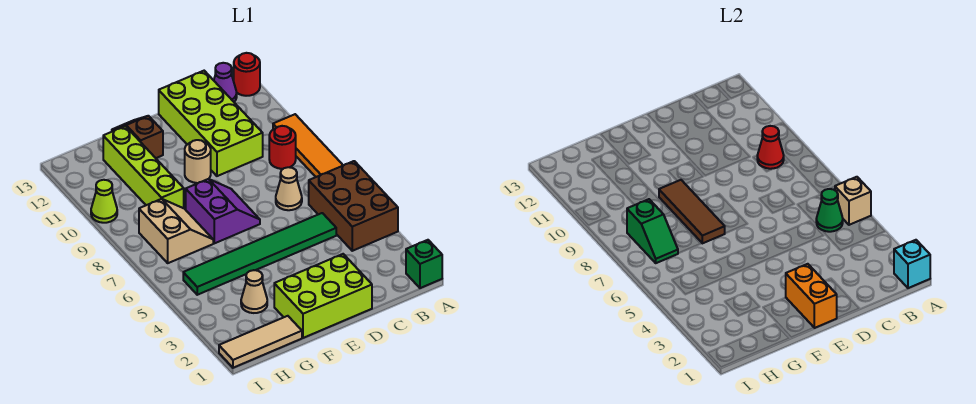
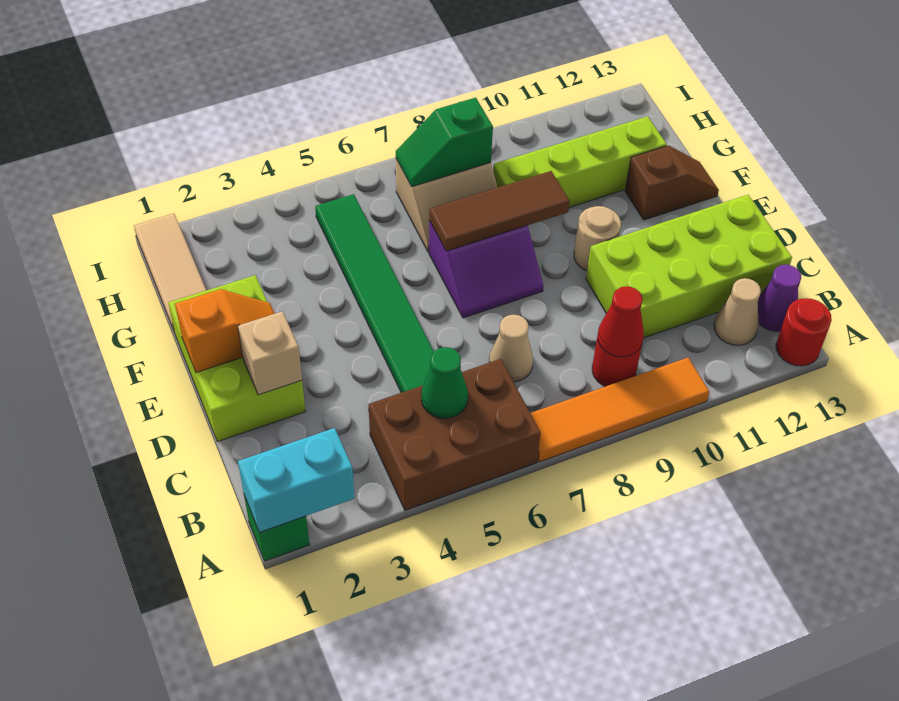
cyan 1x1 brick [894,240,930,288] -> cyan 1x2 brick [238,428,355,532]
tan 1x1 brick [835,177,871,225] -> tan 1x1 brick moved to [238,311,302,395]
orange 1x2 brick [786,264,837,328] -> orange 1x2 slope [175,289,275,373]
tan 1x1 cone [241,270,267,313] -> tan 1x1 cone moved to [714,278,761,345]
lime 1x1 cone [91,180,117,223] -> none

